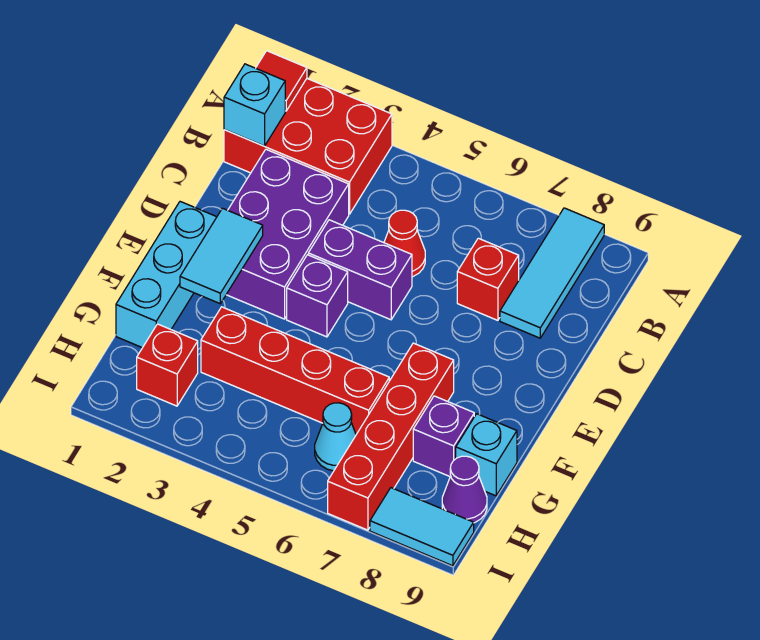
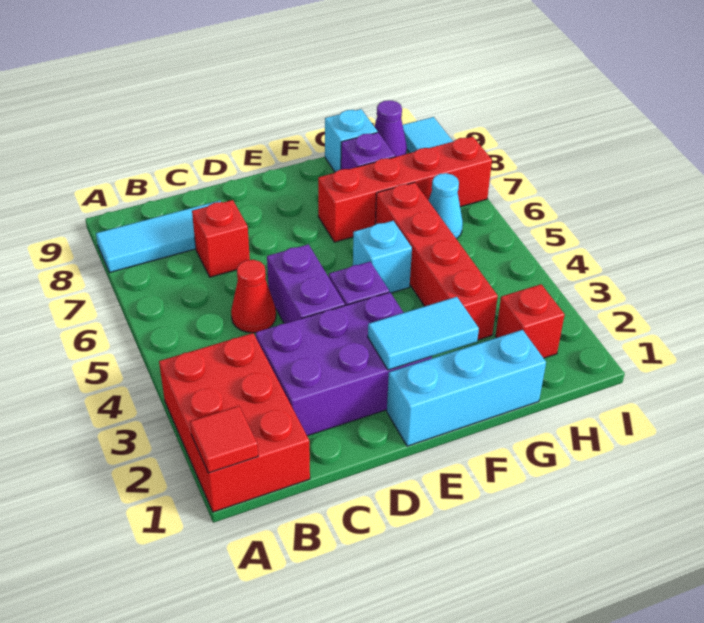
cyan 1x1 brick [224,64,285,146] -> cyan 1x1 brick moved to [353,221,412,293]

